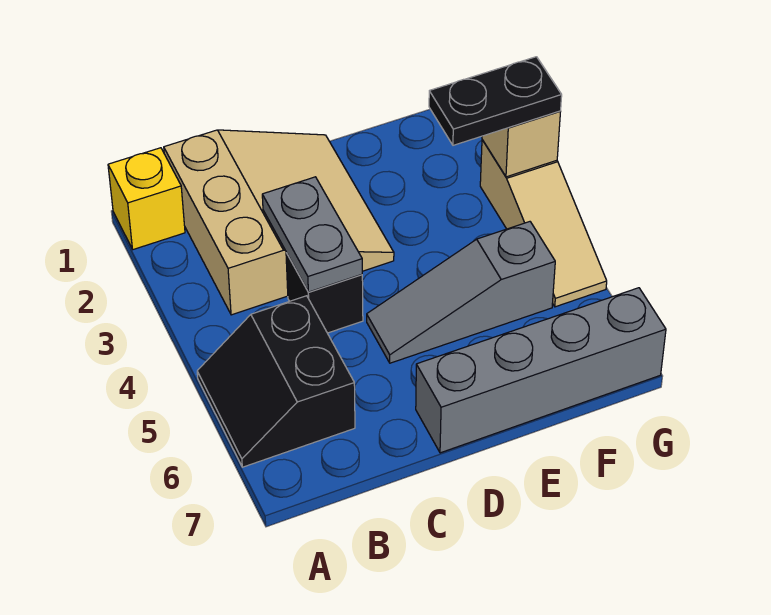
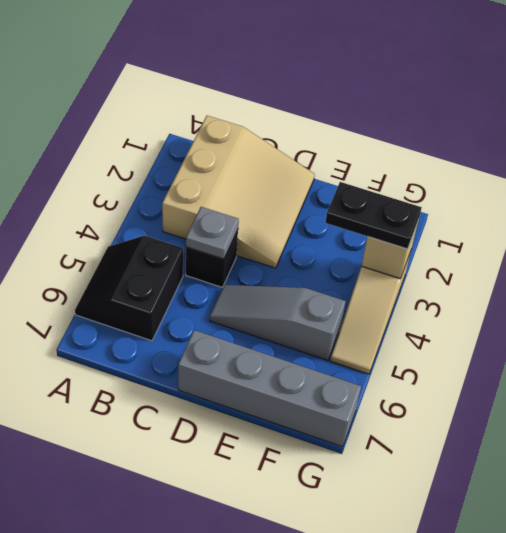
yellow 1x1 brick [108,148,185,249] -> none
grey 1x2 plate [262,177,362,292] -> grey 1x1 plate [186,207,239,259]

